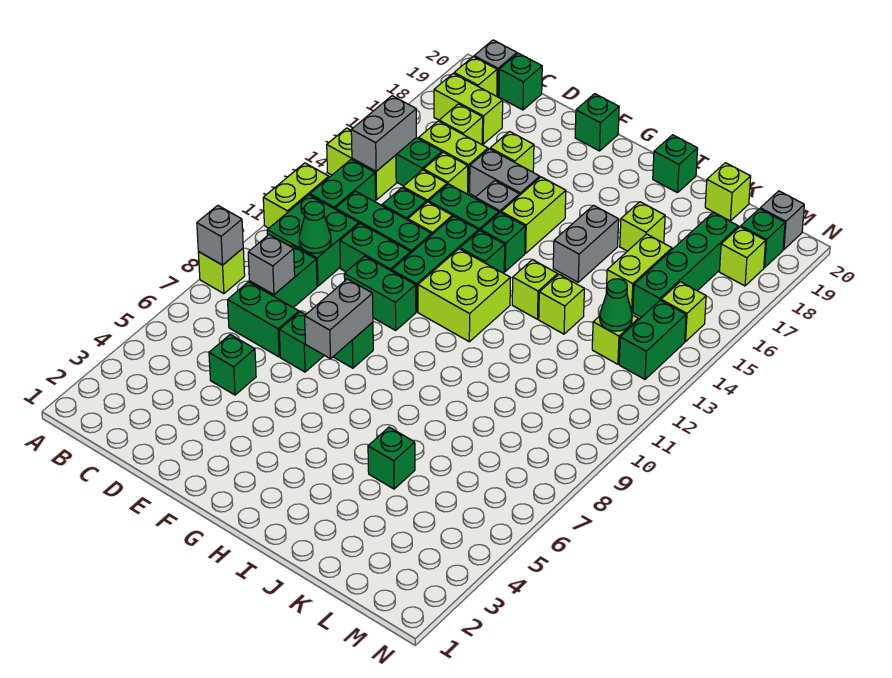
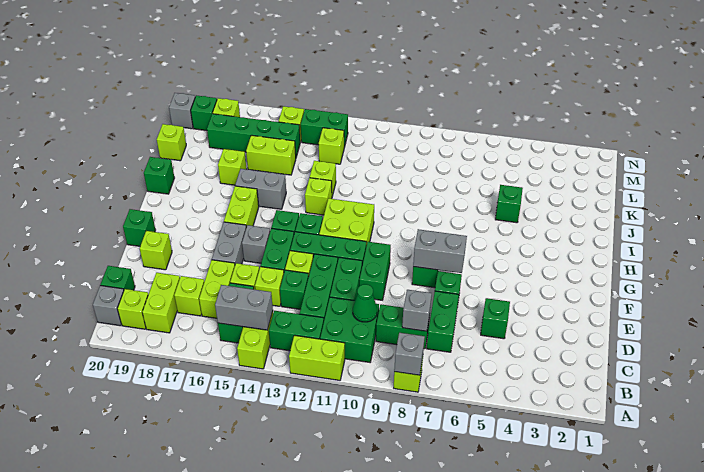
lime 1x1 brick [490,132,534,172] -> lime 1x1 brick moved to [140,231,172,270]
lime 1x2 brick [501,177,566,253] -> lime 1x2 brick turned to [224,186,259,227]
green 1x1 cone [600,279,632,331] -> none

